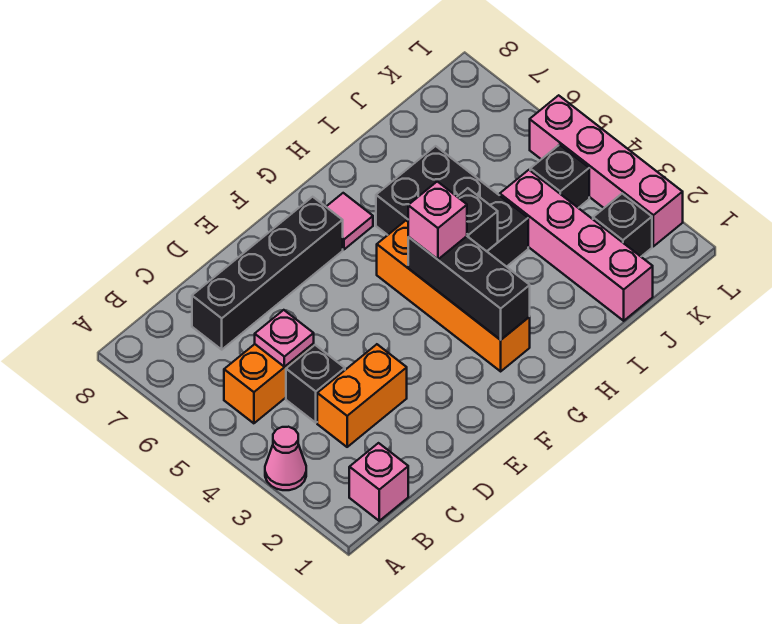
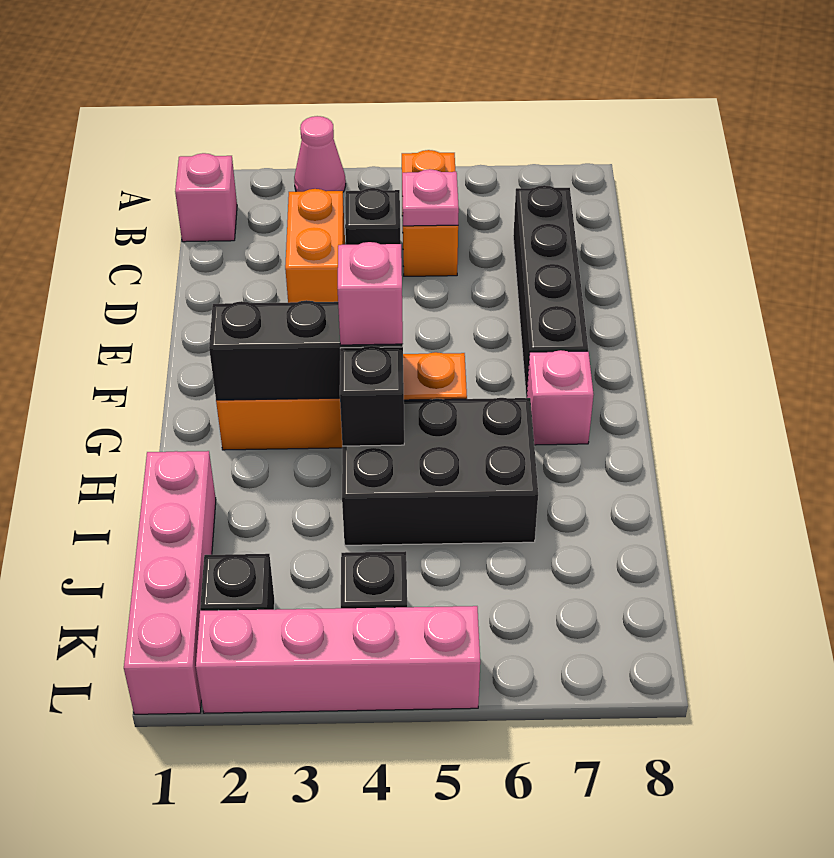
pink 1x1 tile [326,193,373,250] -> pink 1x1 brick [527,350,594,445]
pink 1x4 brick [500,170,653,321] -> pink 1x4 brick turned to [124,451,216,714]

